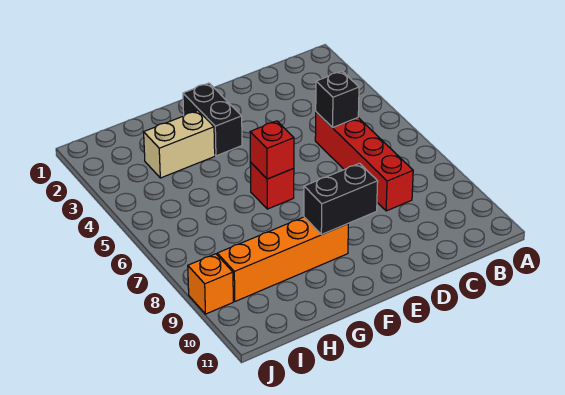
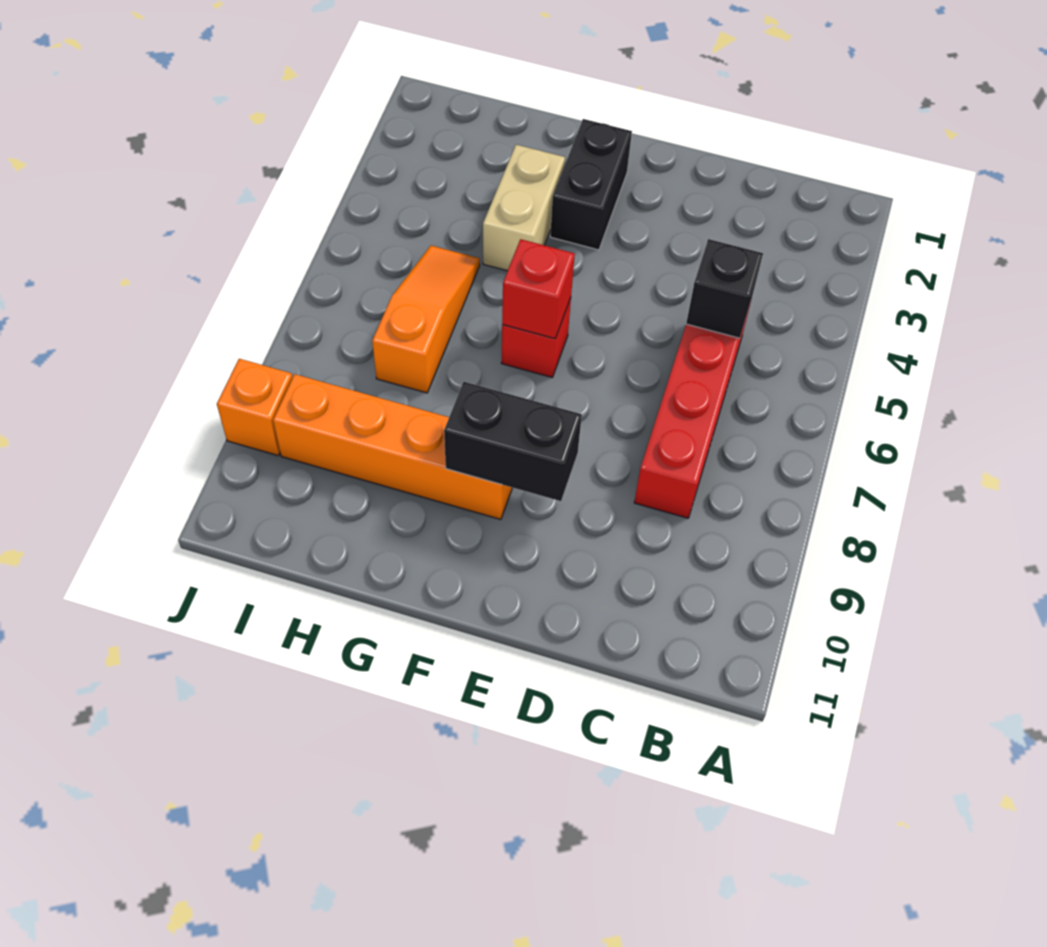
tan 1x2 brick [144,111,215,178] -> tan 1x2 brick turned to [483,145,565,271]
none -> orange 1x3 slope [372,246,480,393]

